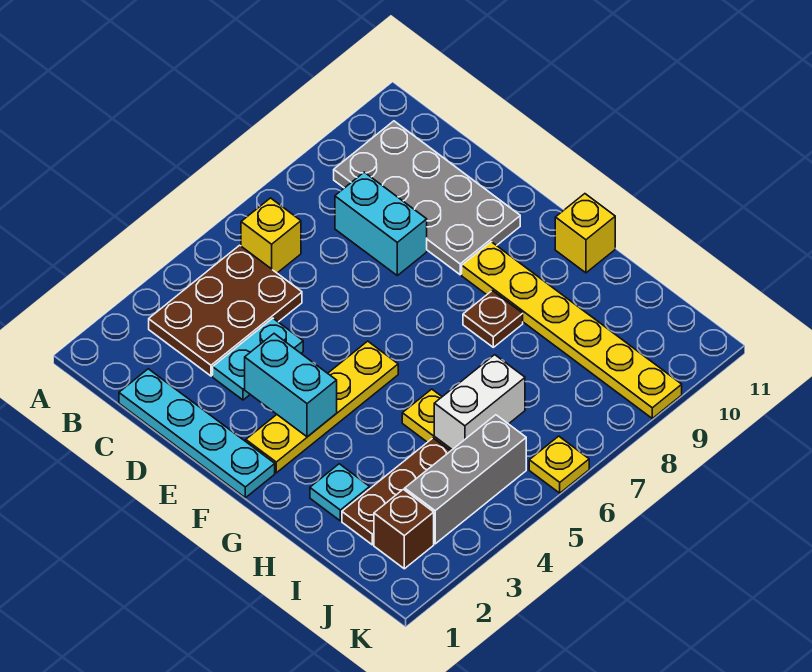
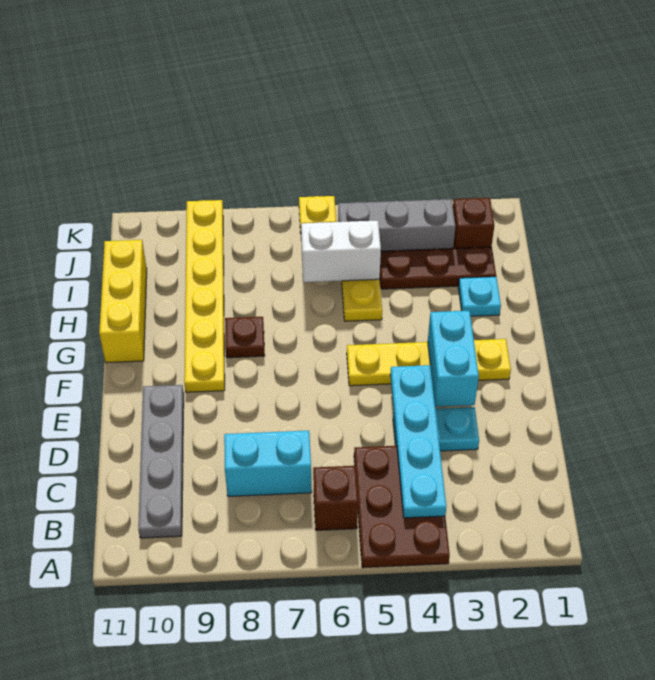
brown 2x3 plate [149,245,302,376] -> brown 2x3 plate turned to [354,446,450,568]
yellow 1x1 brick [241,198,301,273] -> brown 1x1 brick [313,466,358,530]
grey 2x4 plate [334,121,520,275] -> grey 1x4 plate [138,385,184,538]
cyan 1x4 plate [119,369,275,498] -> cyan 1x4 plate moved to [390,365,446,518]
cyan 1x2 brick [335,172,427,275] -> cyan 1x2 brick turned to [224,431,312,496]
yellow 1x1 brick [555,194,615,273] -> yellow 1x3 brick [99,240,147,363]

